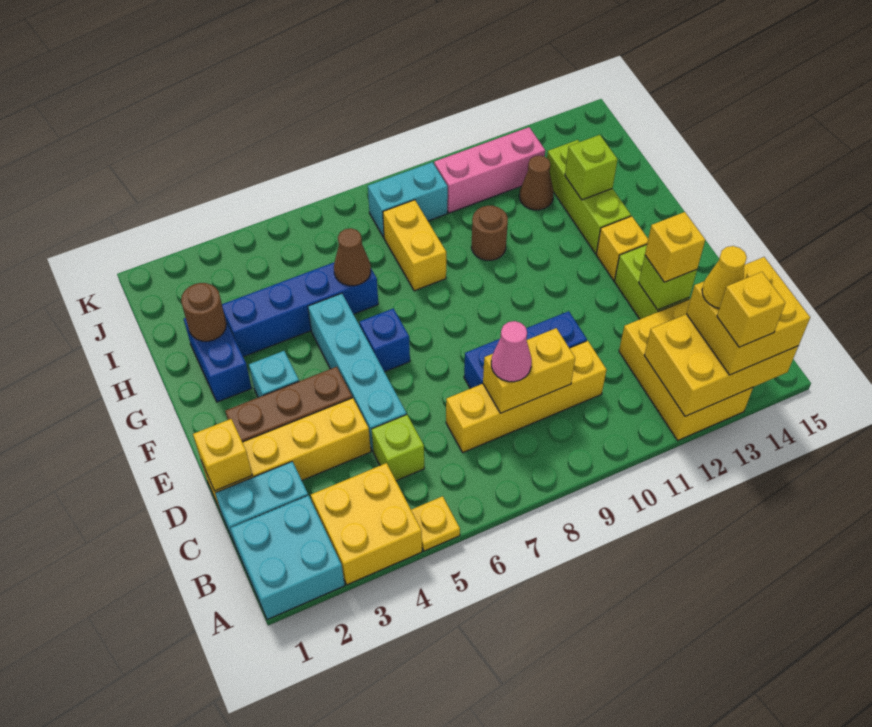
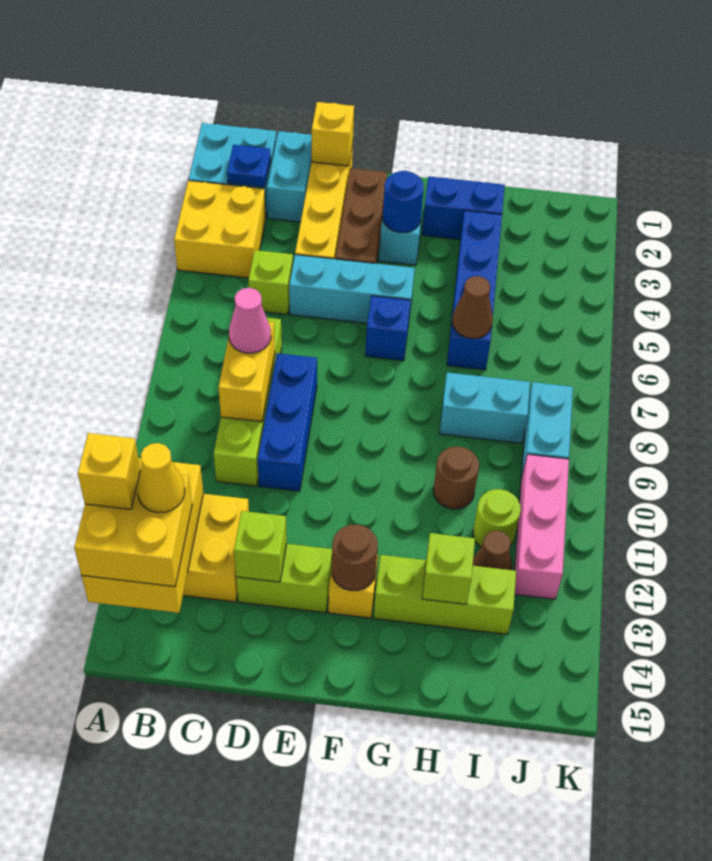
yellow 1x1 plate [411,496,460,551] -> none
none -> blue 1x1 plate [227,145,271,187]
yellow 1x4 brick [446,341,606,452] -> lime 1x4 brick [214,318,282,486]
cyan 1x4 brick [308,293,407,451] -> cyan 1x3 brick [289,255,415,323]
yellow 1x1 brick [645,212,705,282] -> none
none -> blue 1x1 round brick [383,171,424,233]
brown 1x1 round brick [181,283,226,341] -> brown 1x1 round brick moved to [332,525,378,591]
yellow 1x2 brick [383,200,446,291] -> cyan 1x2 brick [439,373,530,443]
none -> lime 1x1 round brick [473,489,521,547]

